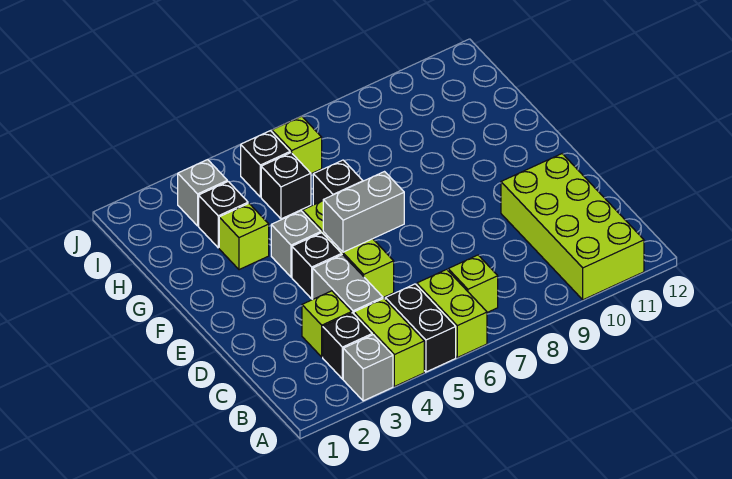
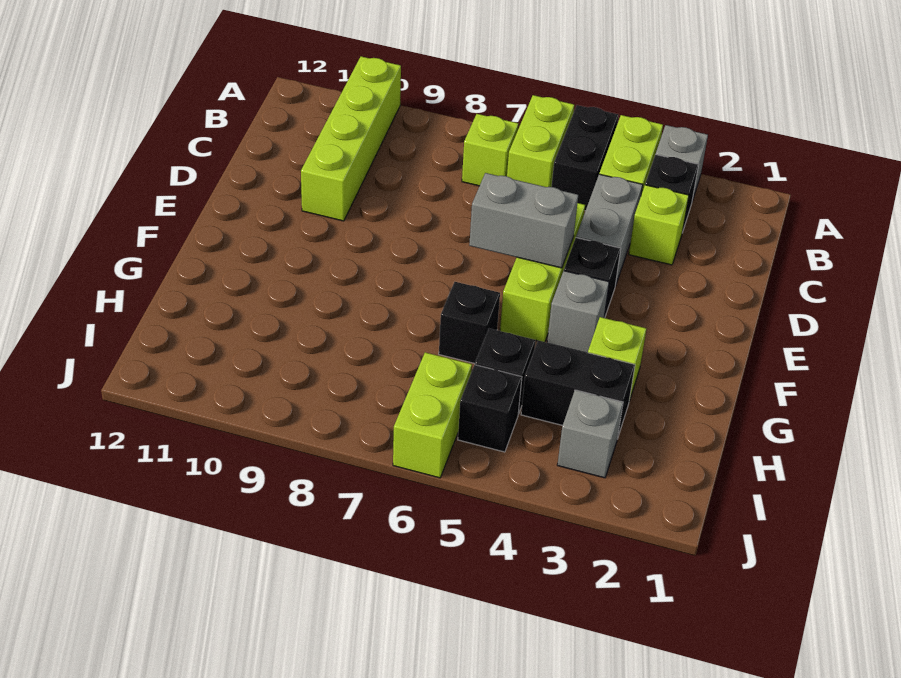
lime 2x4 brick [501,154,644,300] -> lime 1x4 brick [301,56,401,221]
black 1x1 brick [199,181,248,248] -> black 1x2 brick [521,341,635,439]
lime 1x1 brick [272,116,322,174] -> lime 1x2 brick [393,352,472,478]

